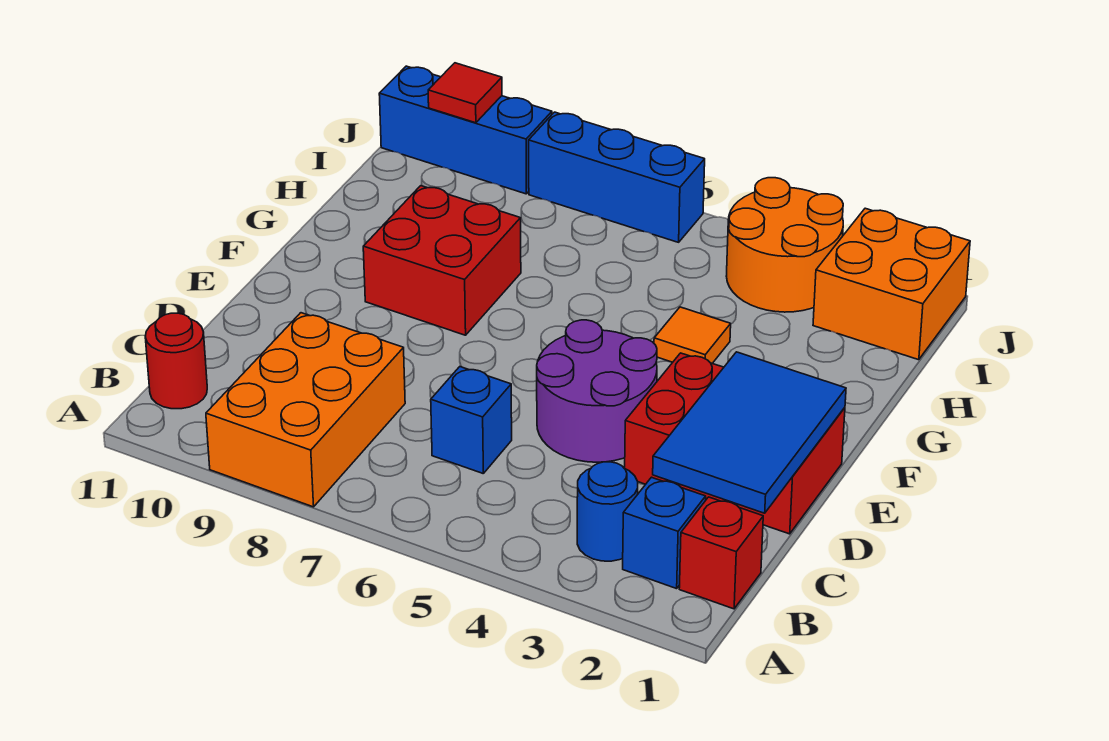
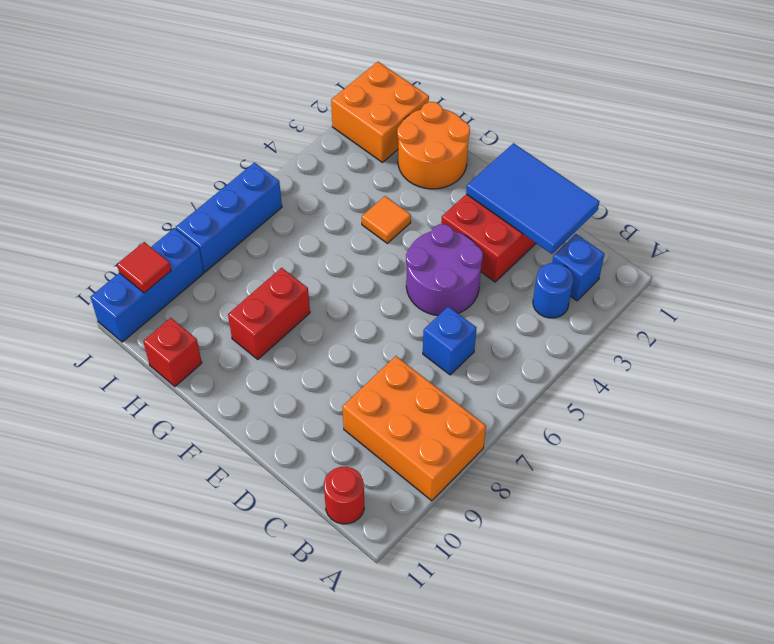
red 1x1 brick [679,497,763,609] -> red 1x1 brick moved to [143,318,202,386]
red 2x2 brick [363,186,521,335] -> red 1x2 brick [228,268,310,359]
orange 2x2 round brick [726,178,843,312] -> orange 2x2 round brick moved to [397,102,470,189]

